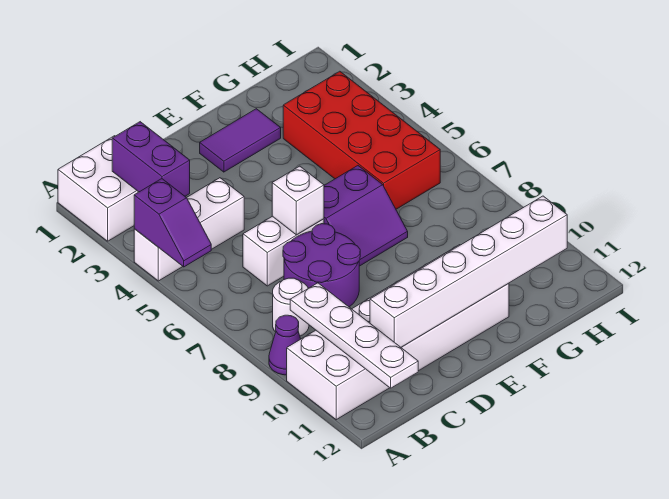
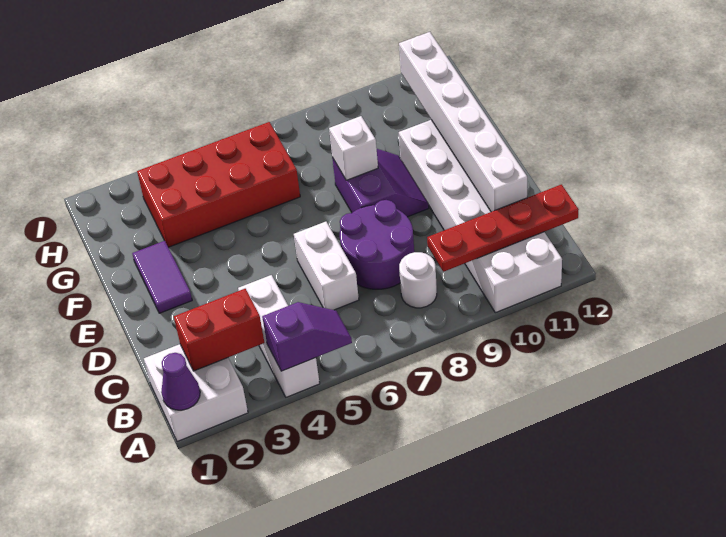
purple 1x1 cone [269,315,300,375] -> purple 1x1 cone moved to [161,353,200,410]
purple 1x2 brick [112,122,190,196] -> red 1x2 brick [174,289,264,371]
white 1x4 plate [290,283,418,388] -> red 1x4 plate [427,184,579,272]
white 1x1 brick [272,166,324,235] -> white 1x1 brick moved to [329,116,378,180]
purple 2x2 slope [324,166,408,266] -> purple 2x2 slope moved to [332,149,429,217]

